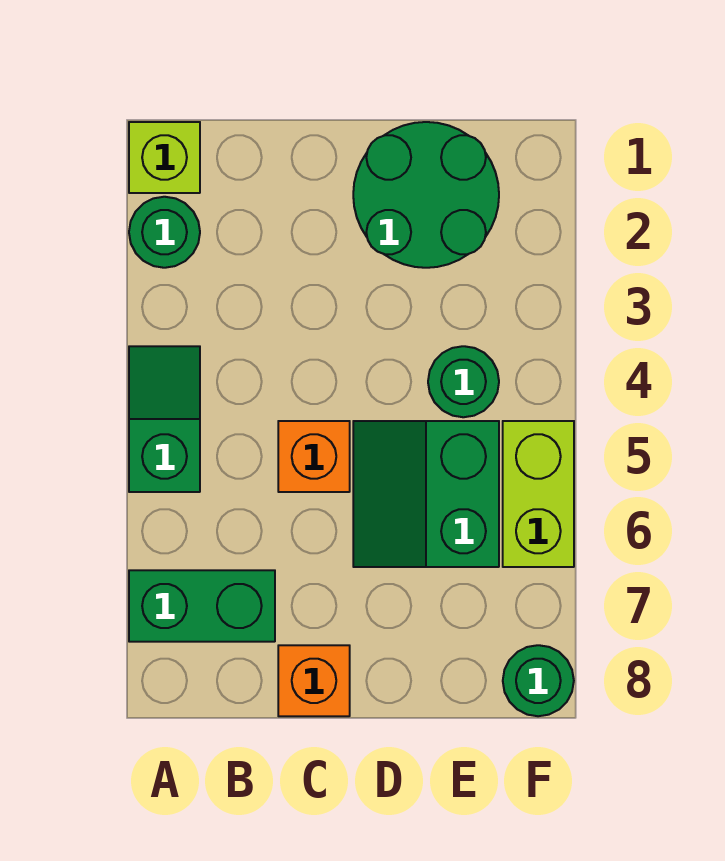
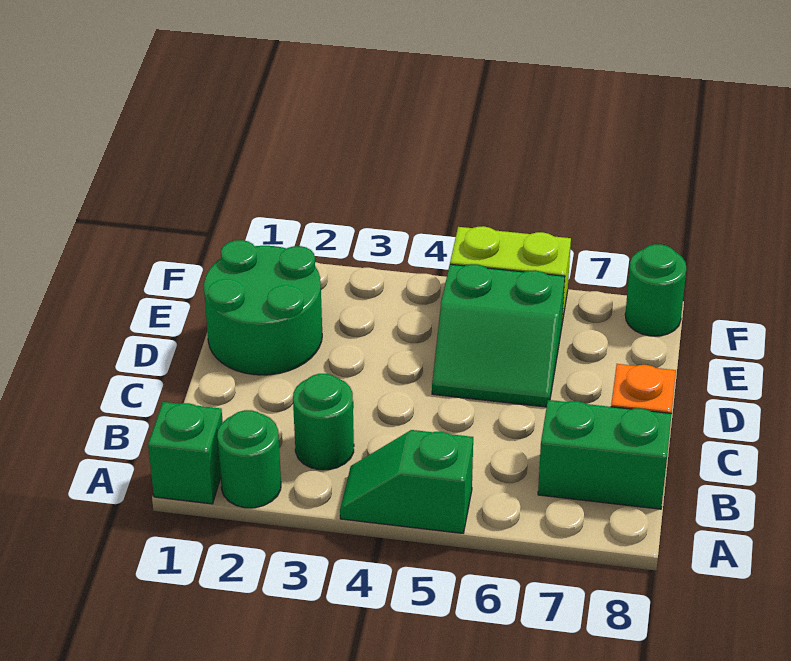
lime 1x1 brick [129,122,200,193] -> green 1x1 brick [148,402,223,504]
green 1x2 brick [129,570,275,642] -> green 1x2 brick turned to [538,400,671,509]
orange 1x1 brick [278,421,350,492] -> none
green 1x1 round brick [428,346,499,417] -> green 1x1 round brick moved to [293,374,354,470]

